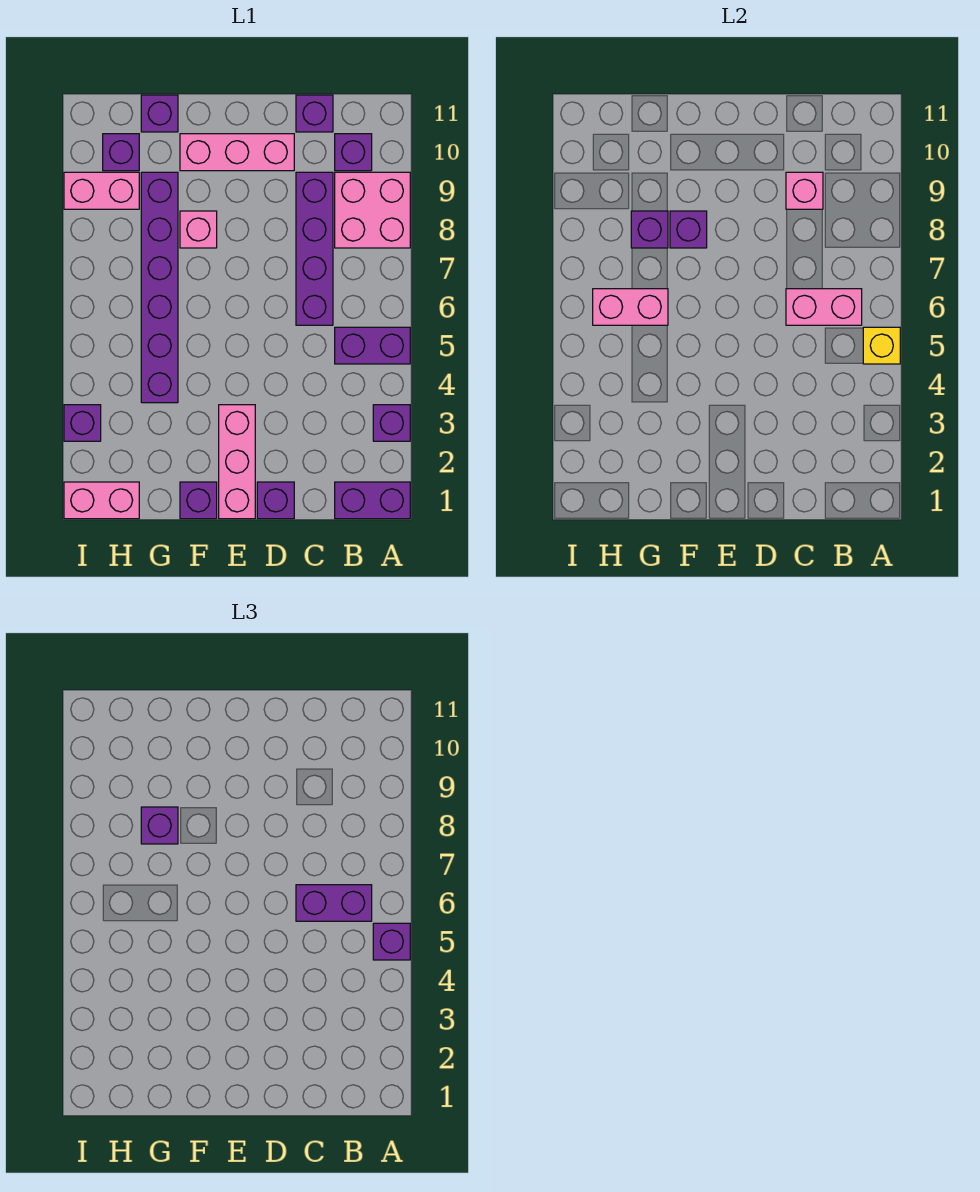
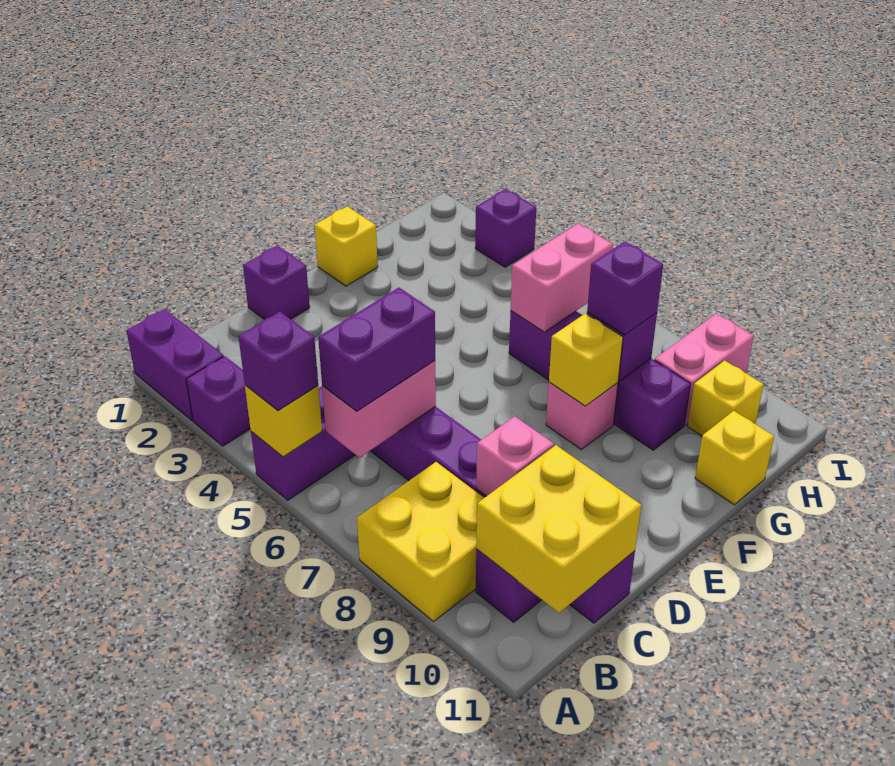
purple 1x2 brick [335,482,410,519] -> purple 1x2 brick turned to [126,309,224,420]
pink 2x2 brick [335,172,410,248] -> yellow 2x2 brick [357,462,484,622]
none -> yellow 2x2 brick [476,445,641,613]
pink 1x3 brick [180,134,294,171] -> none
pink 1x3 brick [219,405,255,519] -> none
purple 1x1 brick [180,482,217,519] -> yellow 1x1 brick [315,207,378,286]
purple 1x1 brick [670,211,707,248] -> yellow 1x1 brick [549,313,623,406]
purple 1x6 brick [141,172,178,403] -> purple 1x4 brick [509,311,691,450]
purple 1x1 brick [141,95,178,132] -> yellow 1x1 brick [695,411,774,505]
pink 1x2 brick [64,482,139,519] -> none
purple 1x1 brick [103,134,139,171] -> yellow 1x1 brick [688,360,763,436]

